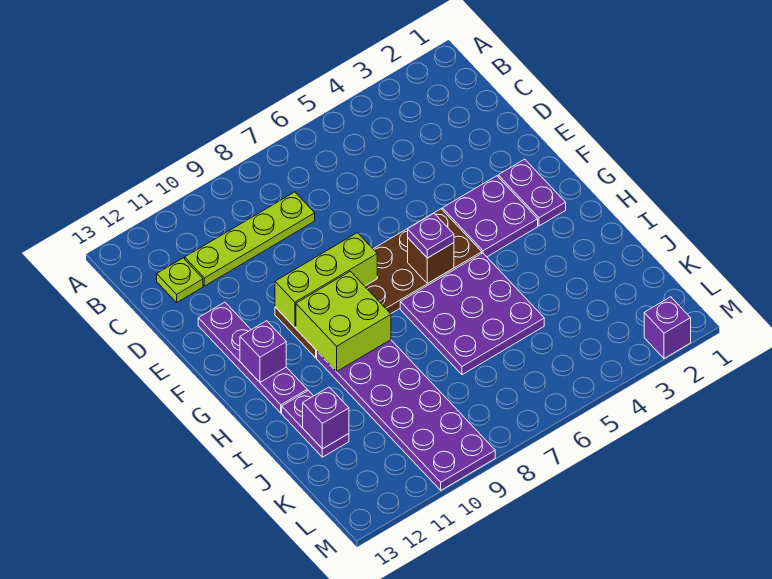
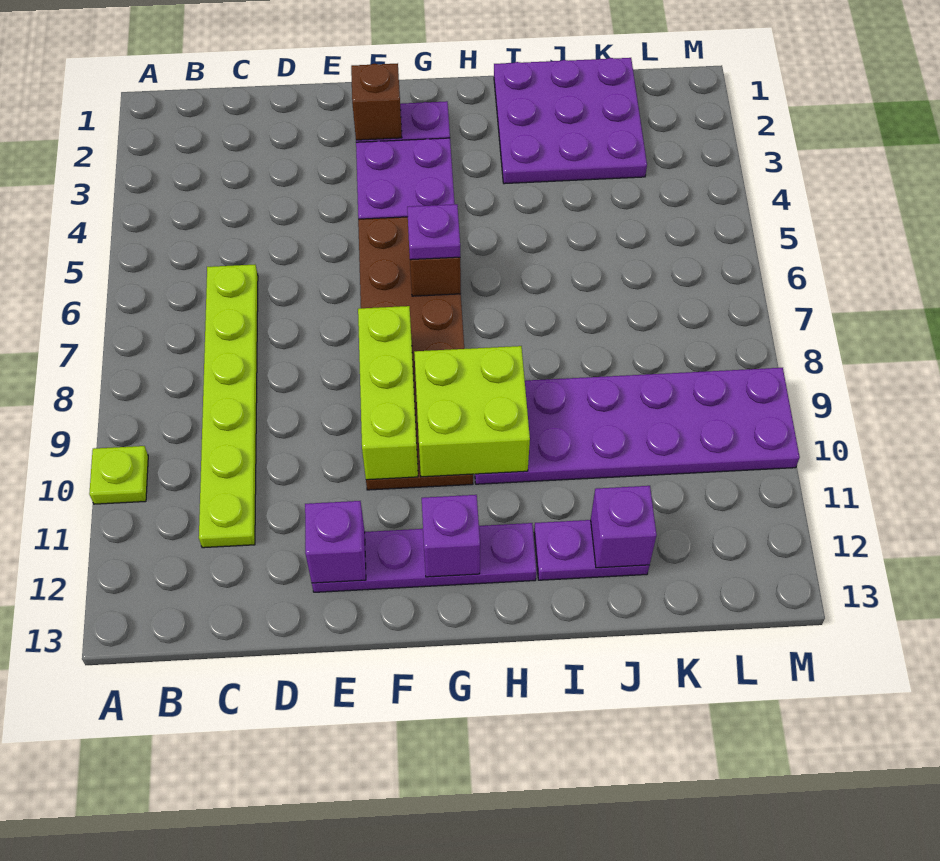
lime 1x4 plate [185,192,315,286] -> lime 1x6 plate [199,265,258,548]
lime 1x1 plate [157,258,203,302] -> lime 1x1 plate moved to [89,446,148,504]
none -> brown 1x1 brick [351,63,402,140]
purple 3x3 plate [400,253,544,375] -> purple 3x3 plate moved to [494,58,647,184]
purple 1x1 brick [644,297,691,358] -> purple 1x1 brick moved to [305,501,366,583]

